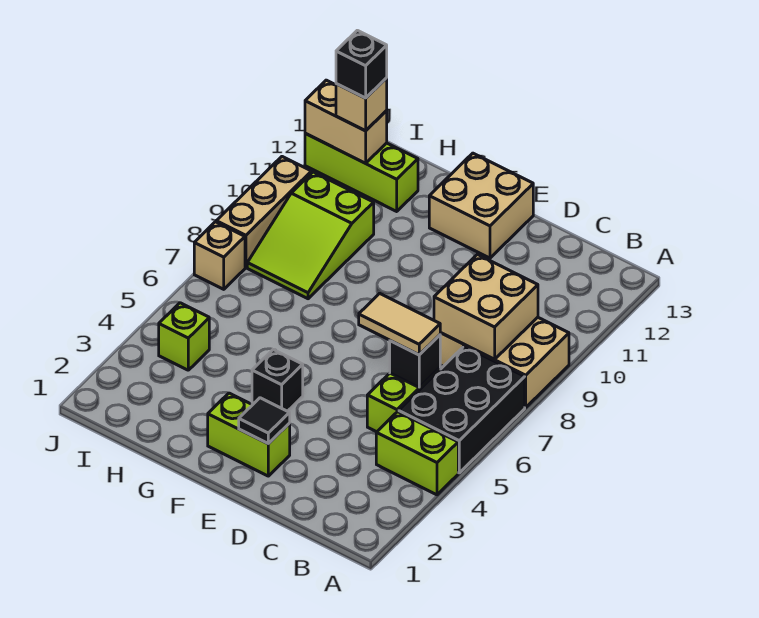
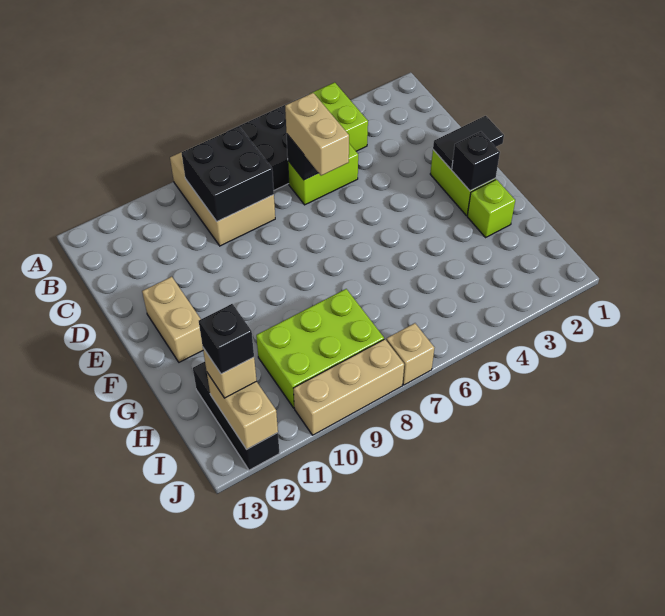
tan 2x2 brick [434,254,538,359] -> black 2x2 brick [182,126,274,221]
tan 1x2 tile [359,293,440,355] -> tan 1x2 brick [285,93,349,176]
black 1x1 tile [239,398,290,444] -> black 1x2 tile [433,116,504,169]
tan 2x2 brick [429,153,533,258] -> tan 1x2 brick [142,277,203,362]
black 1x1 brick [252,350,303,411] -> black 1x1 brick moved to [452,132,500,191]
lime 2x3 slope [247,172,374,299] -> lime 2x3 brick [256,289,384,408]
lime 1x3 brick [305,133,418,211] -> black 1x3 brick [193,362,280,470]
lime 1x1 brick [159,303,209,370] -> lime 1x1 brick moved to [467,179,515,237]

